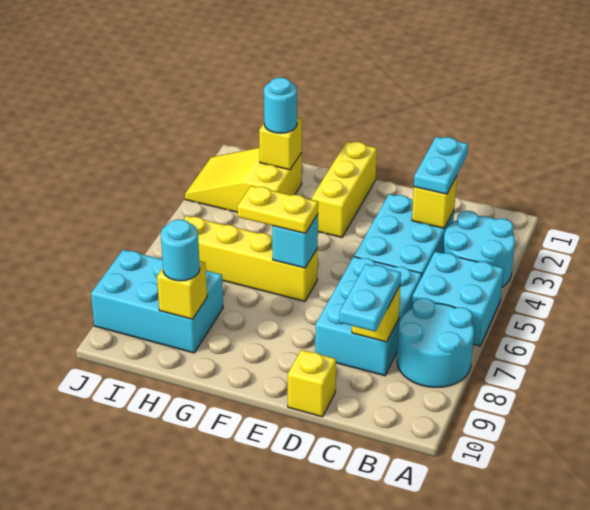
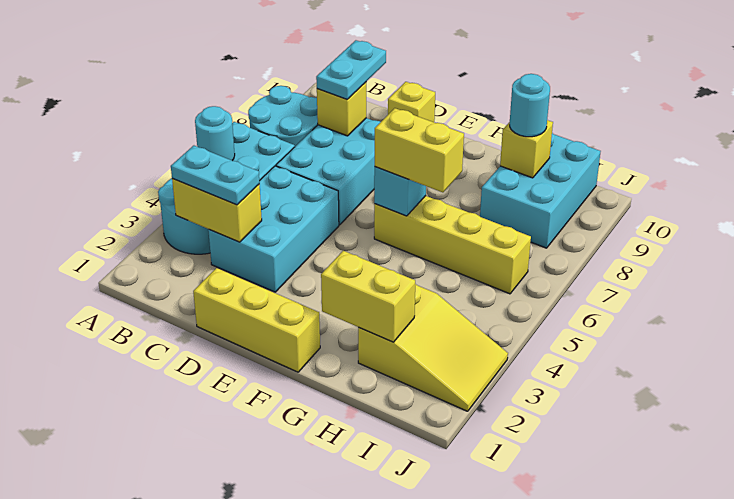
cyan 1x2 plate [414,137,468,194] -> cyan 1x2 plate turned to [171,146,259,205]
yellow 1x1 brick [412,176,457,228] -> yellow 1x2 brick [172,178,262,242]
yellow 1x3 brick [312,141,377,237] -> yellow 1x3 brick turned to [193,268,320,372]
yellow 1x2 plate [237,186,318,234] -> yellow 1x2 brick [375,108,464,192]
yellow 1x1 brick [259,118,302,170] -> yellow 1x2 brick [321,251,415,342]
cyan 1x1 round brick [264,78,297,133] -> cyan 1x1 round brick moved to [195,106,235,161]
cyan 2x3 brick [91,250,223,353] -> cyan 2x3 brick turned to [480,133,601,248]

